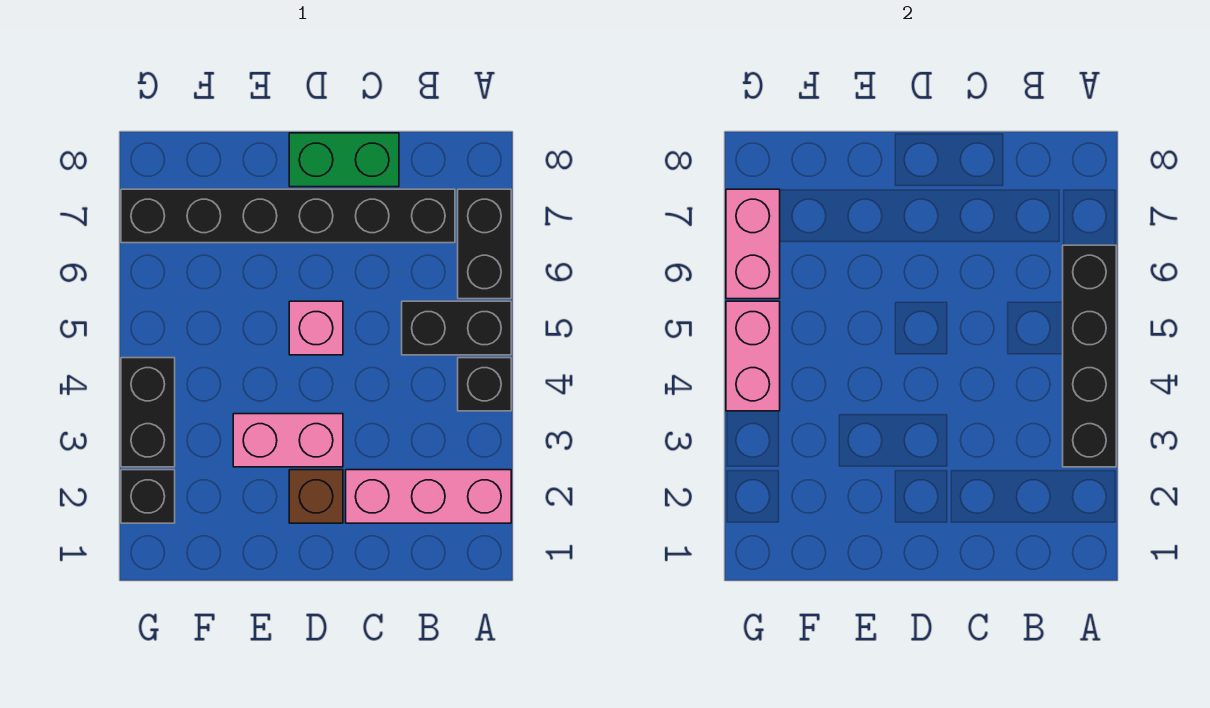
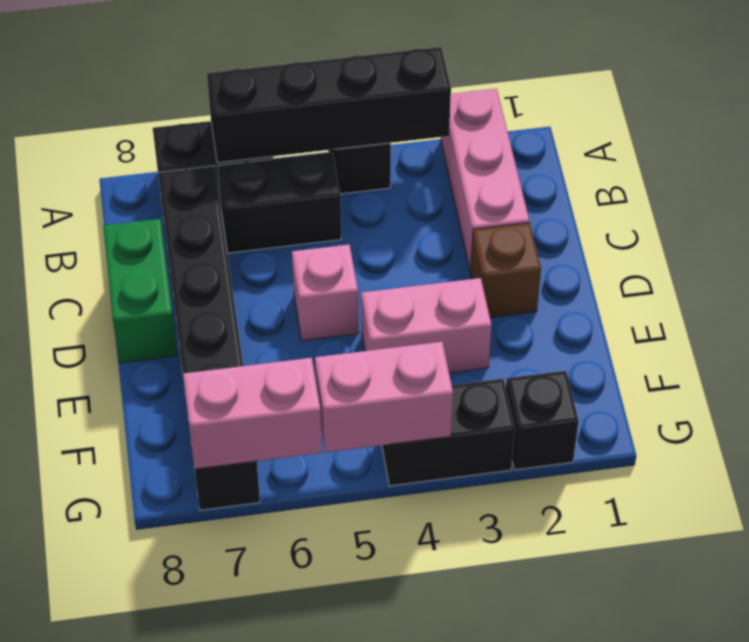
black 1x2 brick [402,301,511,355] -> black 1x2 brick turned to [218,152,341,253]
pink 1x2 brick [233,414,343,467] -> pink 1x2 brick turned to [361,278,492,373]

